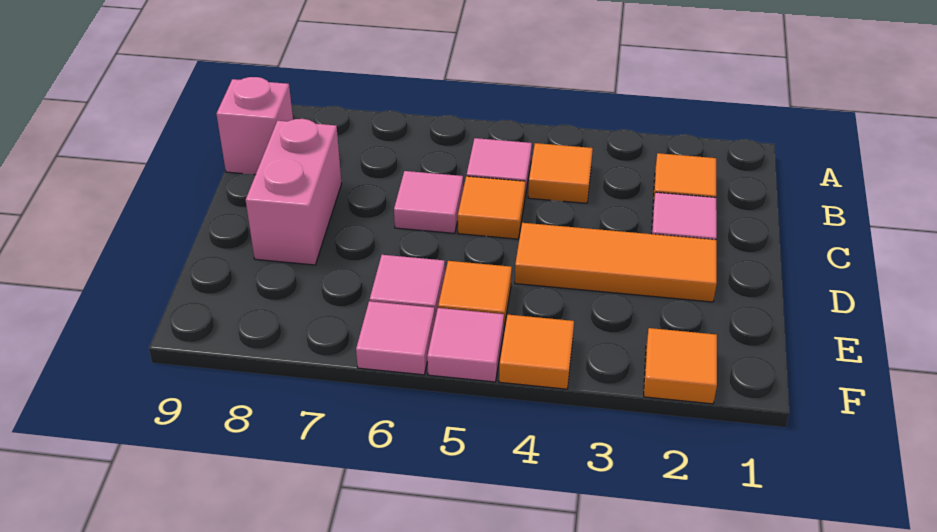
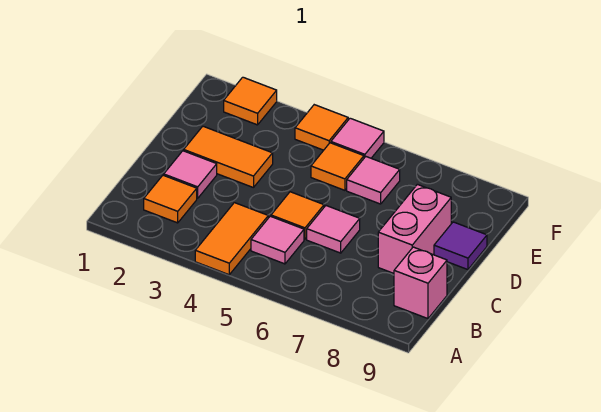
orange 1x1 tile [528,143,593,203] -> orange 1x2 tile [195,203,268,275]
orange 1x3 tile [515,223,717,302] -> orange 1x2 tile [184,126,273,188]
none -> purple 1x1 tile [434,222,487,270]
pink 1x1 tile [356,301,435,375] -> none

